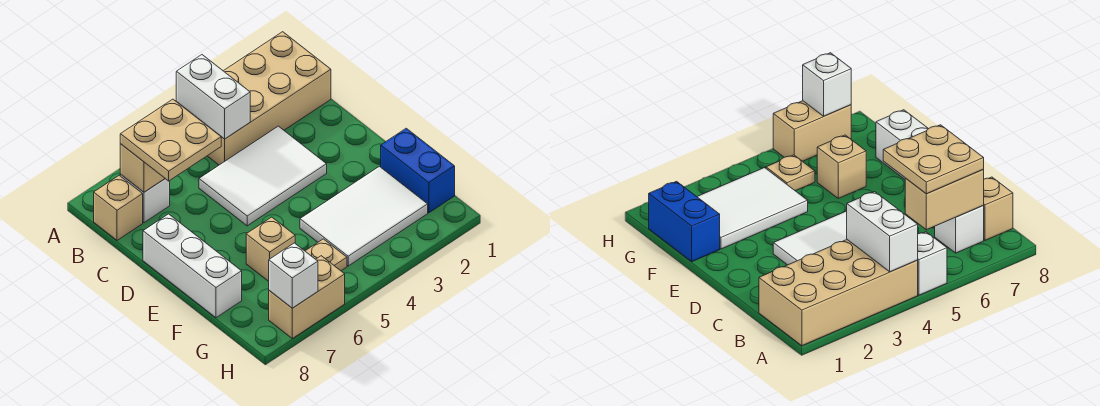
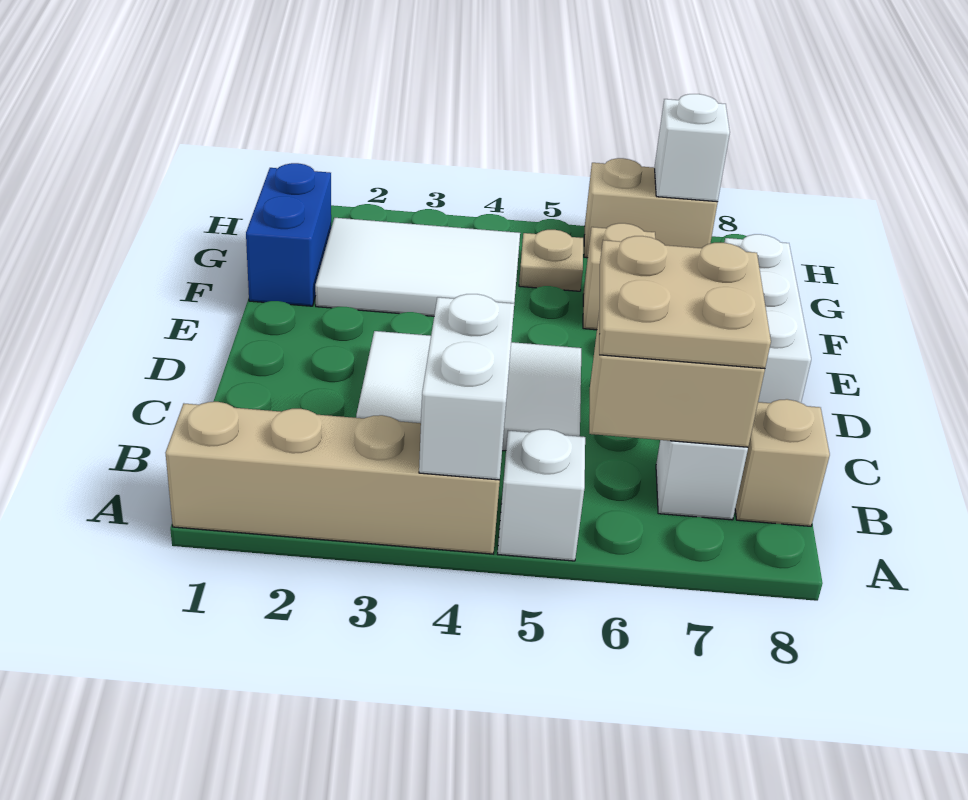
tan 2x4 brick [177,32,331,165] -> tan 1x4 brick [166,402,500,554]

